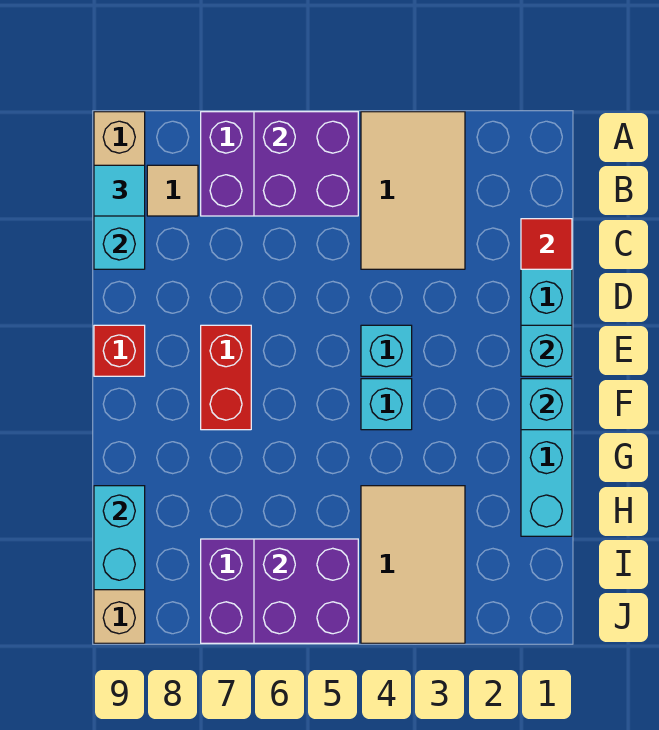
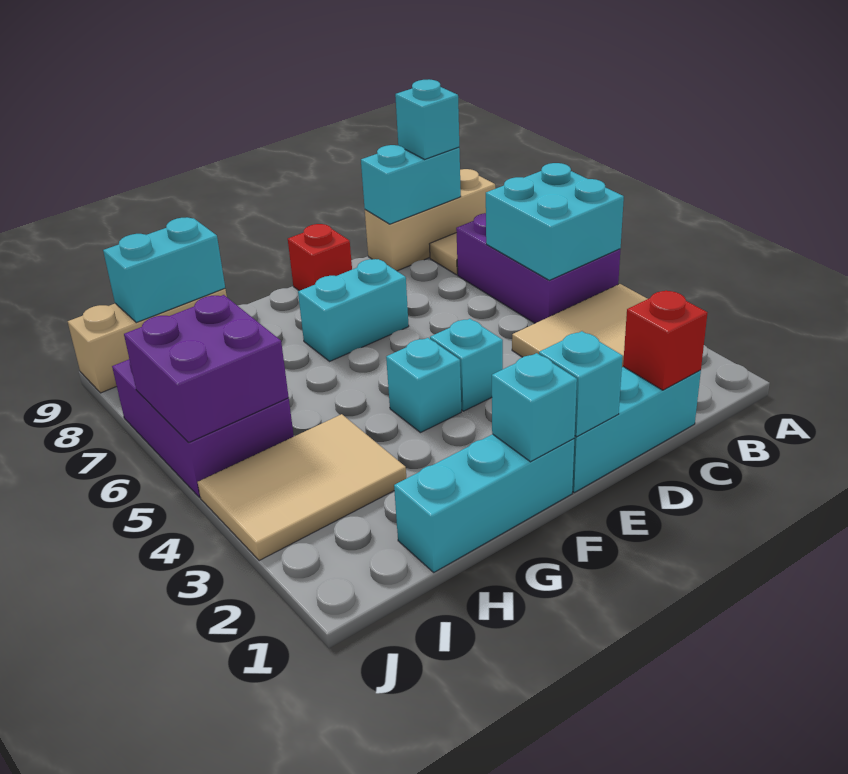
purple 2x2 brick [254,112,358,216] -> cyan 2x2 brick [486,163,624,280]
cyan 1x1 tile [94,165,145,216] -> cyan 1x1 brick [395,79,459,159]
red 1x1 tile [521,219,572,269] -> red 1x1 brick [623,290,708,390]
red 1x2 brick [201,325,251,430] -> cyan 1x2 brick [298,259,409,361]

